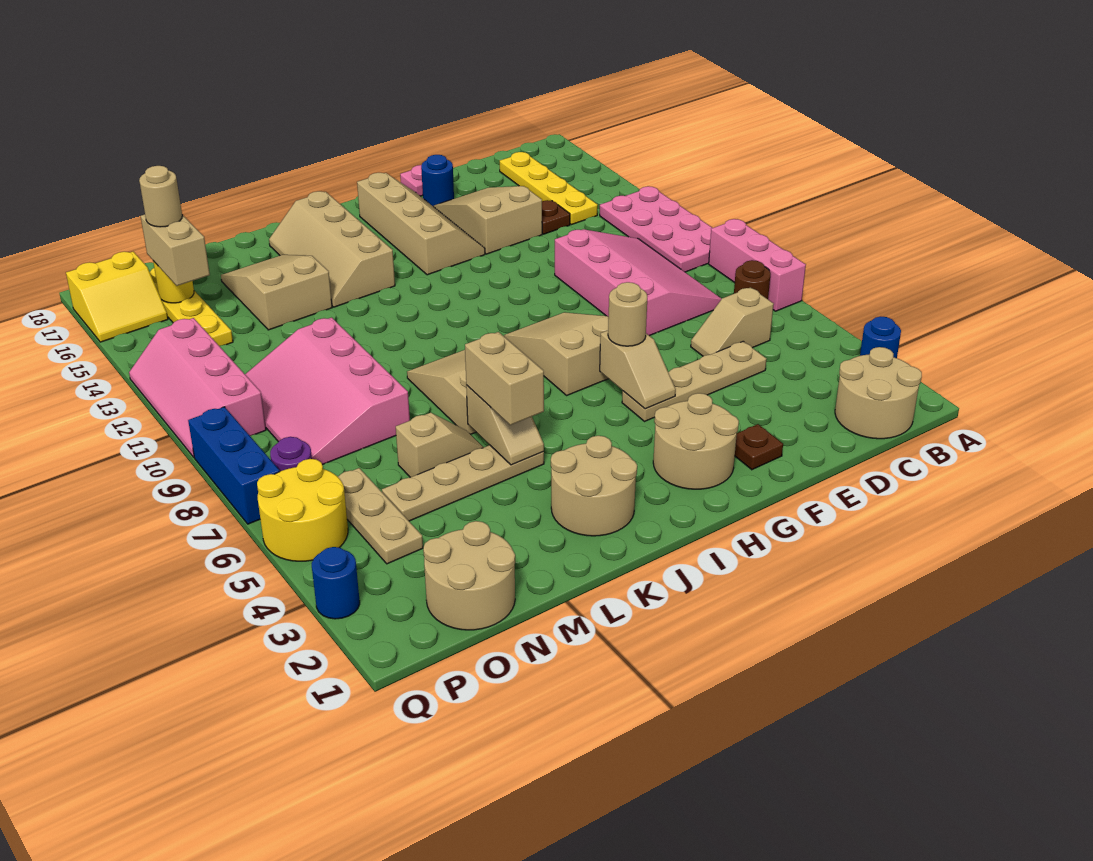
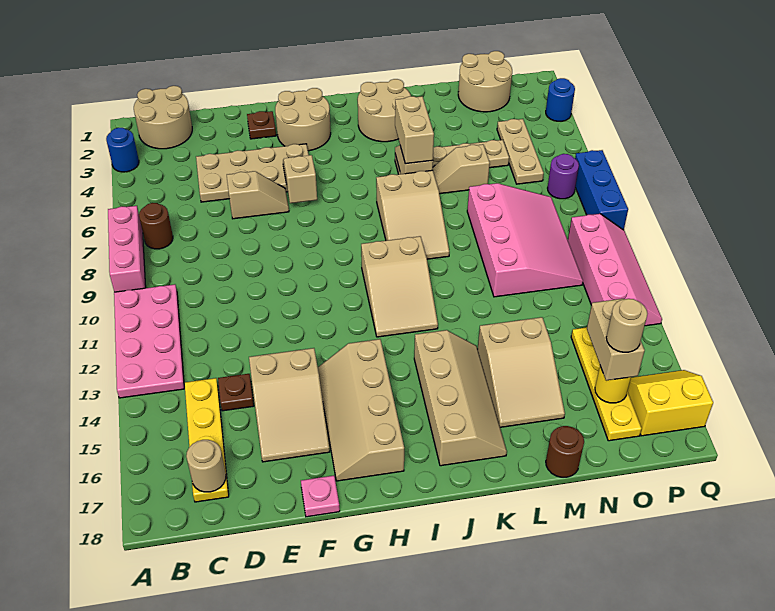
tan 1x2 slope [691,287,774,356] -> tan 1x2 slope moved to [227,171,289,219]
pink 3x4 slope [555,229,722,336] -> none
tan 1x4 plate [622,341,766,422] -> tan 2x4 plate [196,144,309,202]
blue 1x1 round brick [421,155,454,207] -> none
tan 1x1 round brick [608,282,647,346] -> tan 1x1 round brick moved to [186,440,226,492]
tan 2x3 slope [504,312,609,395] -> tan 2x3 slope moved to [361,236,438,337]
none -> brown 1x1 round brick [546,426,584,477]
yellow 2x2 round brick [257,459,348,561] -> none

